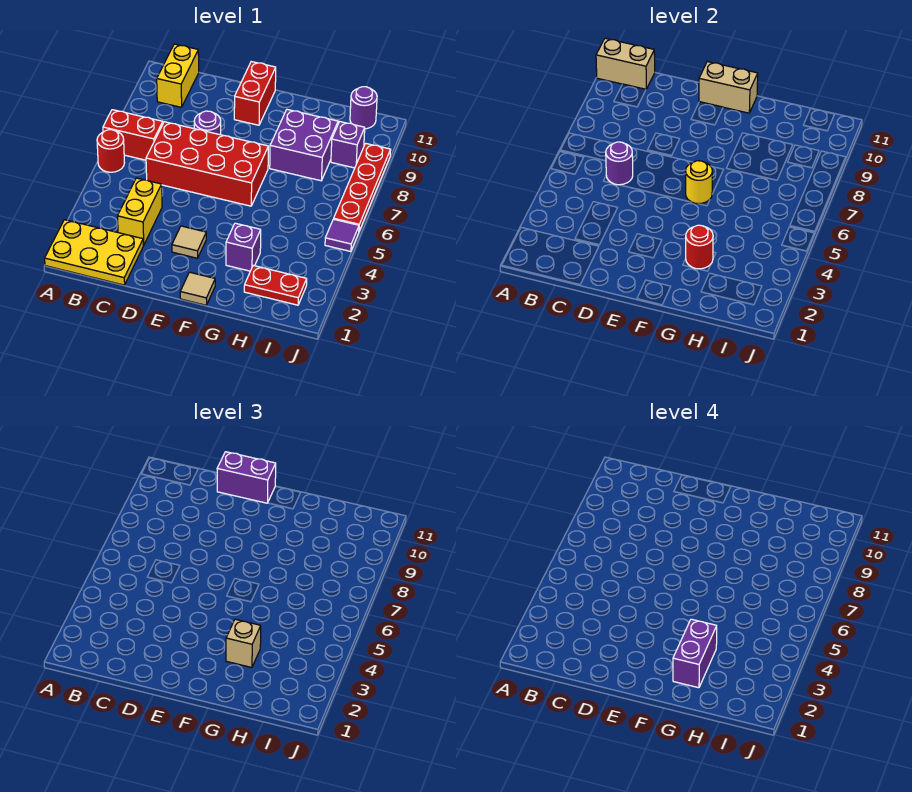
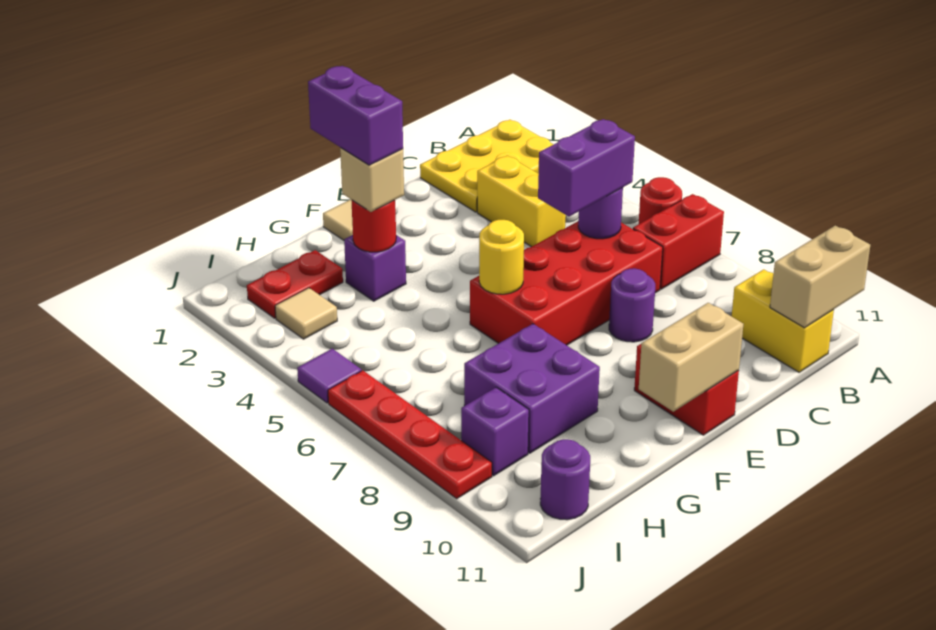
purple 1x2 brick [217,452,276,503] -> purple 1x2 brick moved to [538,119,635,217]
tan 1x1 tile [172,226,206,258] -> tan 1x1 tile moved to [275,288,337,339]

